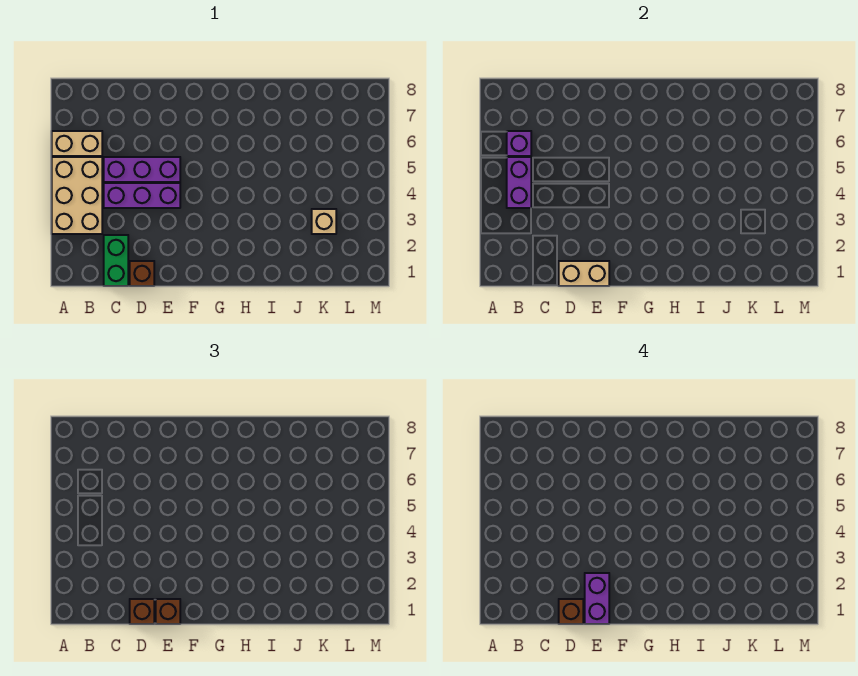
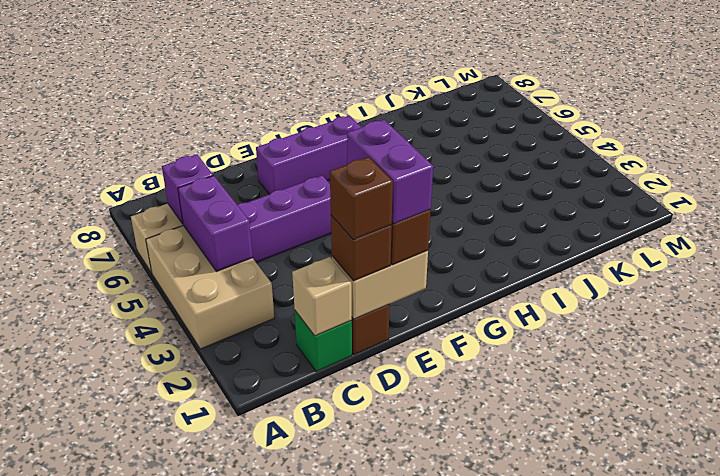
green 1x2 brick [104,235,128,286] -> green 1x1 brick [295,311,352,372]
purple 1x3 brick [104,183,180,208] -> purple 1x3 brick moved to [256,115,361,194]
tan 1x1 brick [312,209,336,234] -> tan 1x1 brick moved to [292,257,352,336]

